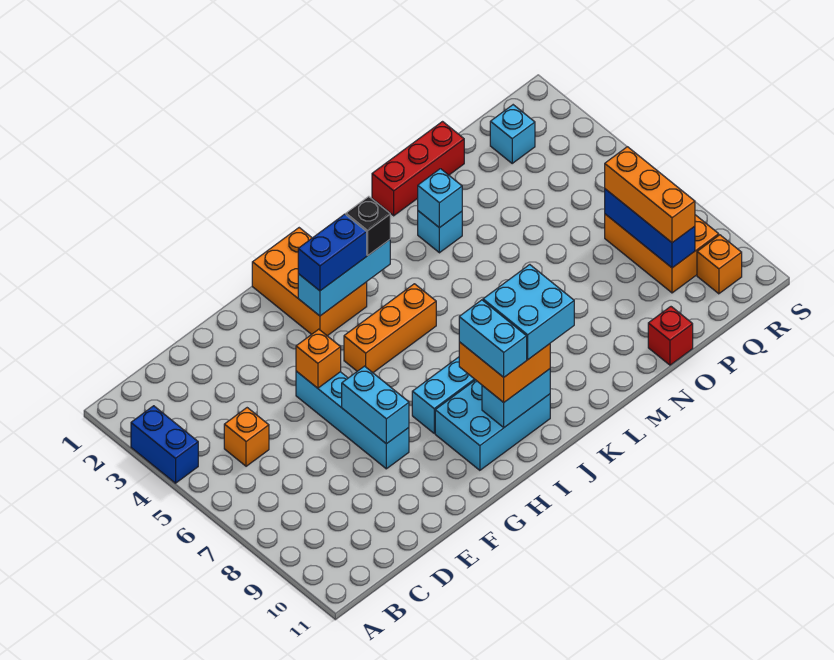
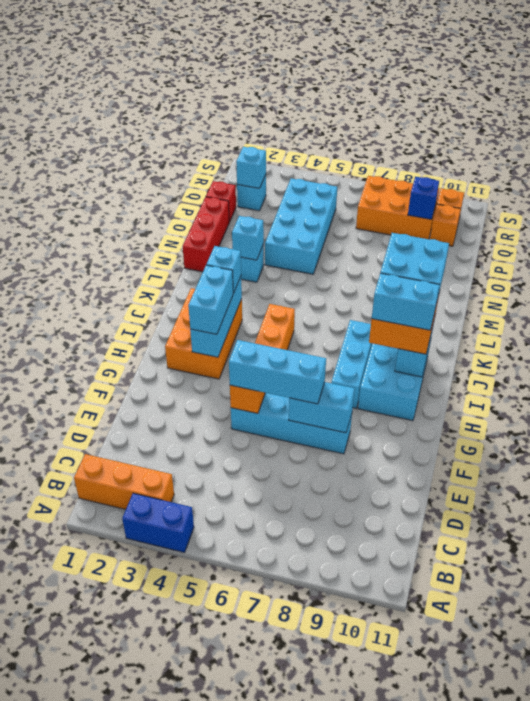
orange 1x1 brick [224,408,269,466] -> orange 1x1 brick moved to [430,204,460,246]
none -> cyan 1x3 brick [229,340,326,404]
orange 2x3 brick [252,228,367,336] -> orange 2x3 brick turned to [165,288,242,379]
blue 1x2 brick [298,214,367,291] -> cyan 1x2 brick [188,265,233,334]
black 1x1 brick [346,196,390,255] -> cyan 1x1 brick [206,246,241,293]
none -> cyan 2x4 brick [265,178,337,274]
red 1x1 brick [648,307,693,365] -> red 1x1 brick moved to [206,181,236,222]
none -> cyan 1x1 brick [236,147,266,188]
blue 1x3 brick [605,189,695,268] -> blue 1x1 brick [408,177,439,219]
orange 1x3 brick [605,147,695,243] -> orange 1x3 brick moved to [74,454,174,509]

